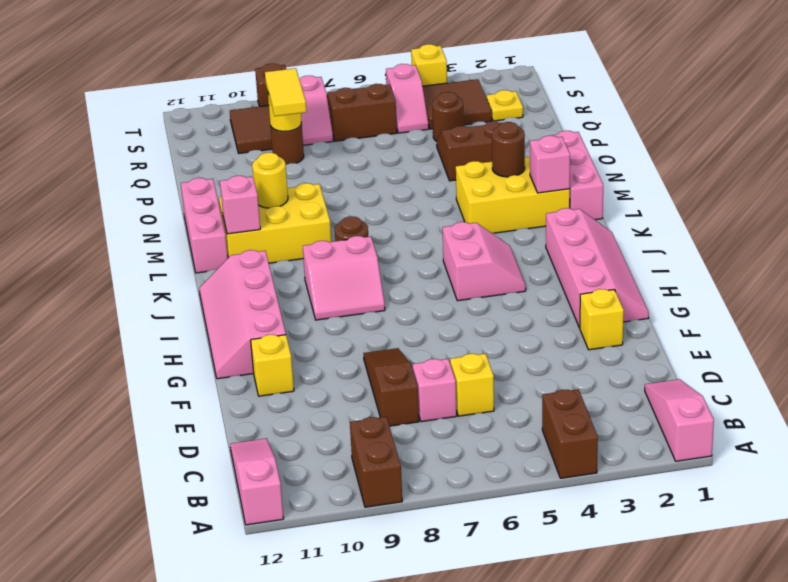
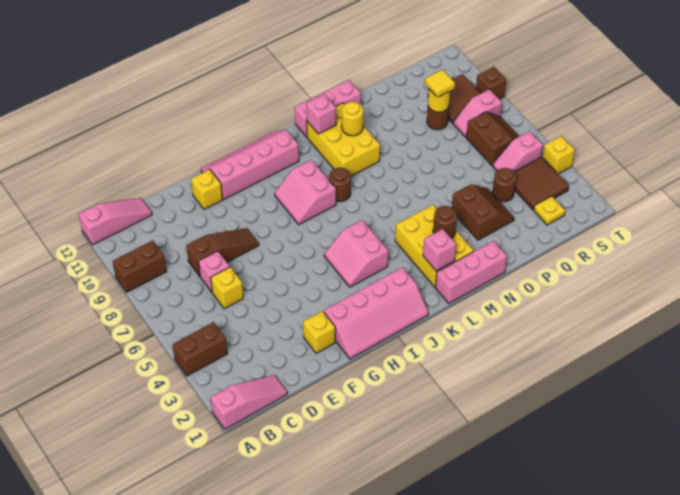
pink 2x2 slope [442,222,526,301] -> pink 2x2 slope turned to [324,220,388,287]
yellow 1x2 tile [265,68,307,116] -> yellow 1x1 tile [425,70,455,97]

